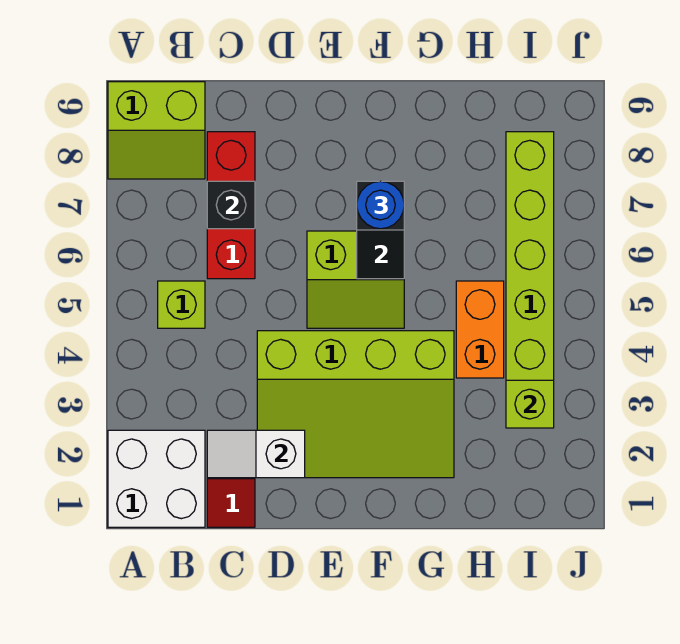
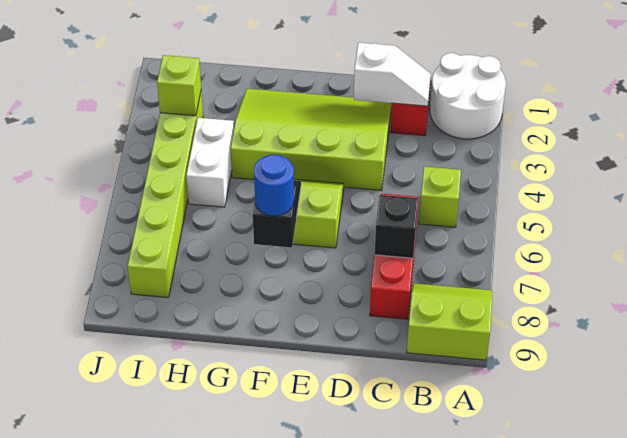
white 2x2 brick [108,430,205,527] -> white 2x2 round brick [430,53,506,139]
orange 1x2 brick [456,281,504,378] -> white 1x2 brick [186,118,234,207]

